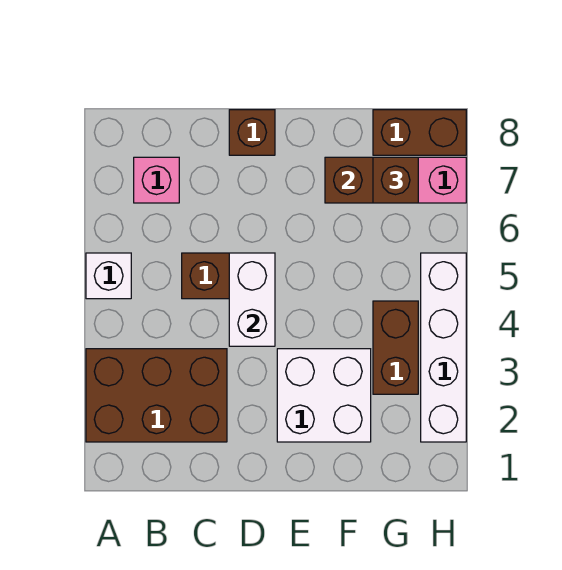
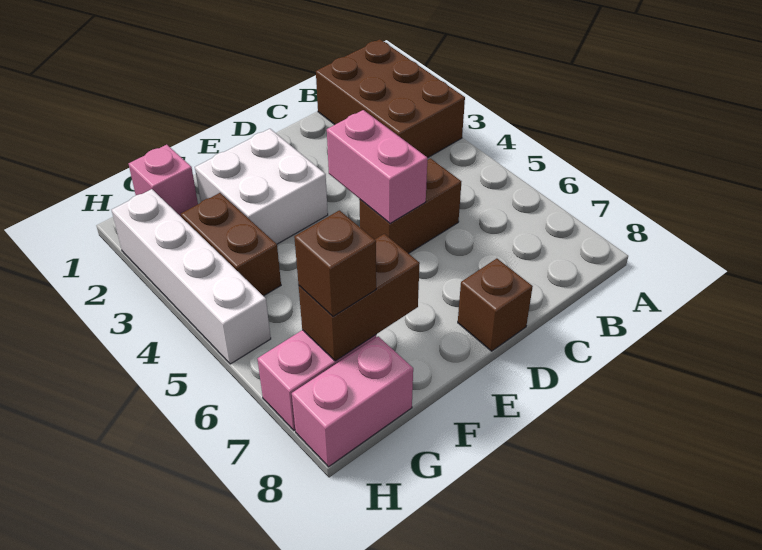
brown 2x3 brick [86,349,227,442] -> brown 2x3 brick turned to [316,39,465,158]
white 1x1 brick [86,253,131,299] -> none
pink 1x1 brick [134,157,179,203] -> pink 1x1 brick moved to [129,145,198,216]
white 1x2 brick [229,253,275,346] -> pink 1x2 brick [327,110,428,224]
brown 1x2 brick [373,110,466,155] -> pink 1x2 brick [292,336,413,467]

